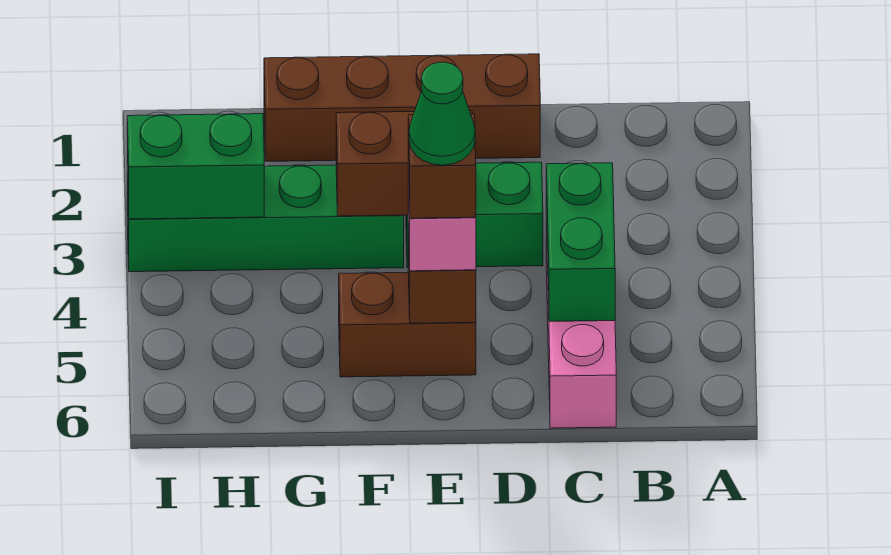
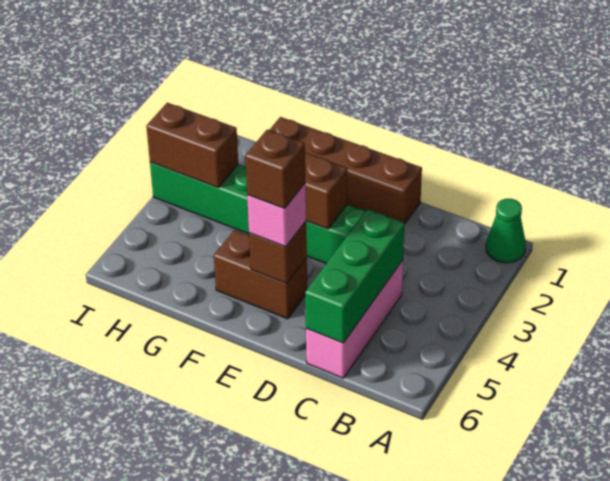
green 1x2 brick [546,163,615,322] -> green 1x3 brick [305,209,404,343]
green 1x1 cone [409,62,475,165] -> green 1x1 cone moved to [486,199,526,263]
green 1x2 brick [127,114,264,219] -> brown 1x2 brick [146,103,238,188]

